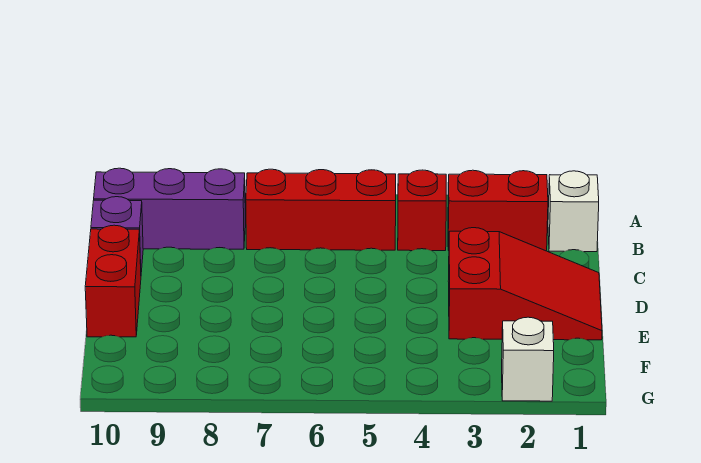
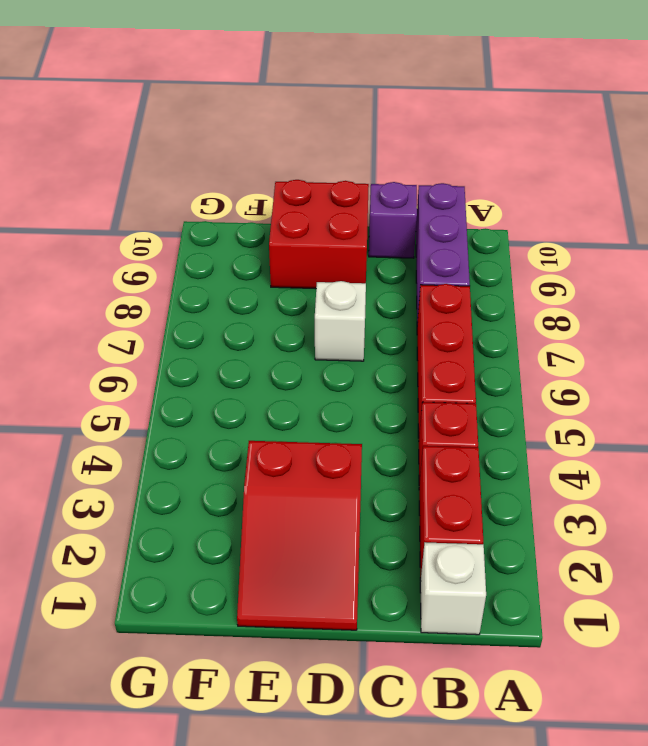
red 1x2 brick [85,225,141,337] -> red 2x2 brick [269,180,369,289]
white 1x1 brick [502,317,554,401] -> white 1x1 brick moved to [315,281,366,361]

